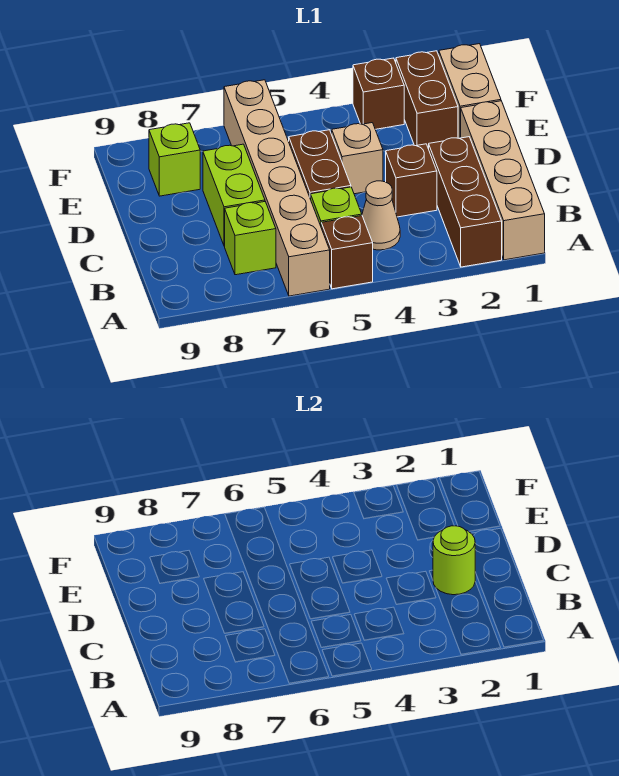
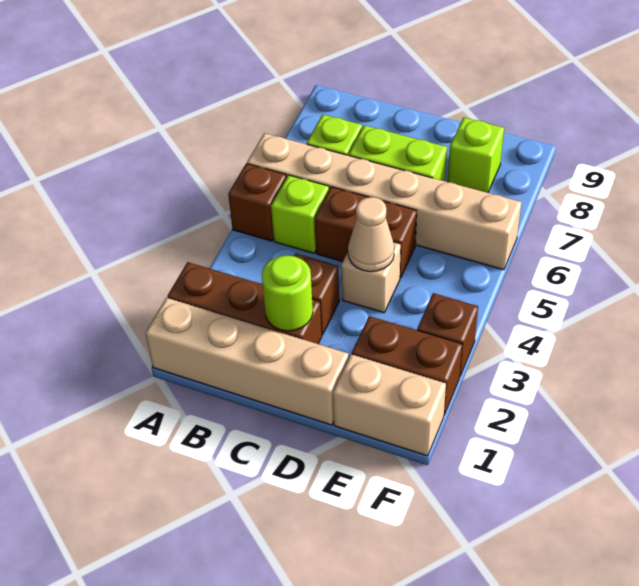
tan 1x1 cone [362,181,400,250] -> tan 1x1 cone moved to [348,197,394,272]

